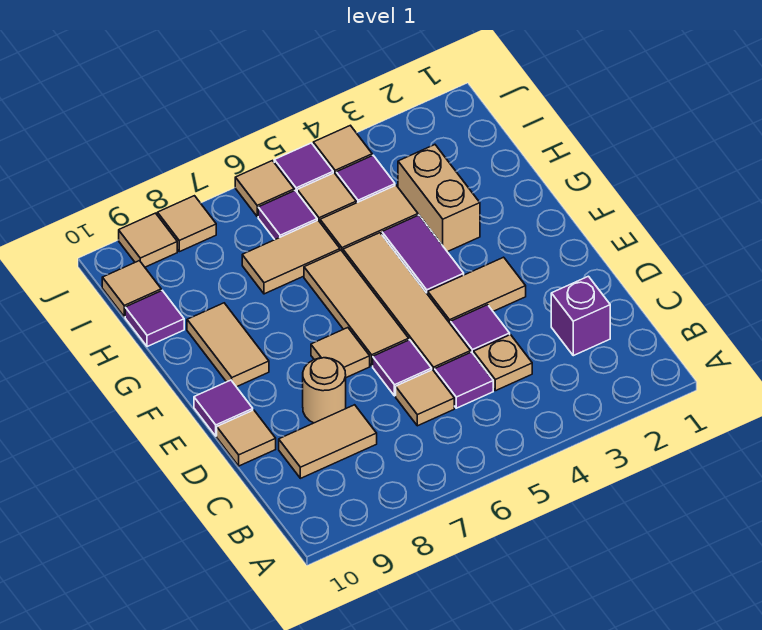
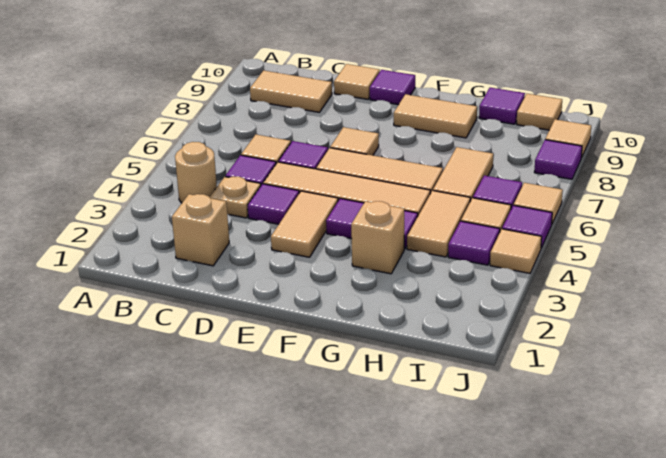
purple 1x1 brick [551,276,610,356] -> tan 1x1 brick [172,194,229,266]
tan 1x2 tile [279,405,377,478] -> tan 1x2 tile turned to [250,71,332,112]
tan 1x1 round brick [303,358,346,423] -> tan 1x1 round brick moved to [175,142,217,203]
tan 1x2 brick [398,145,480,252] -> tan 1x1 brick [351,201,404,274]
tan 1x1 tile [157,196,216,252] -> purple 1x1 tile [534,140,582,179]

